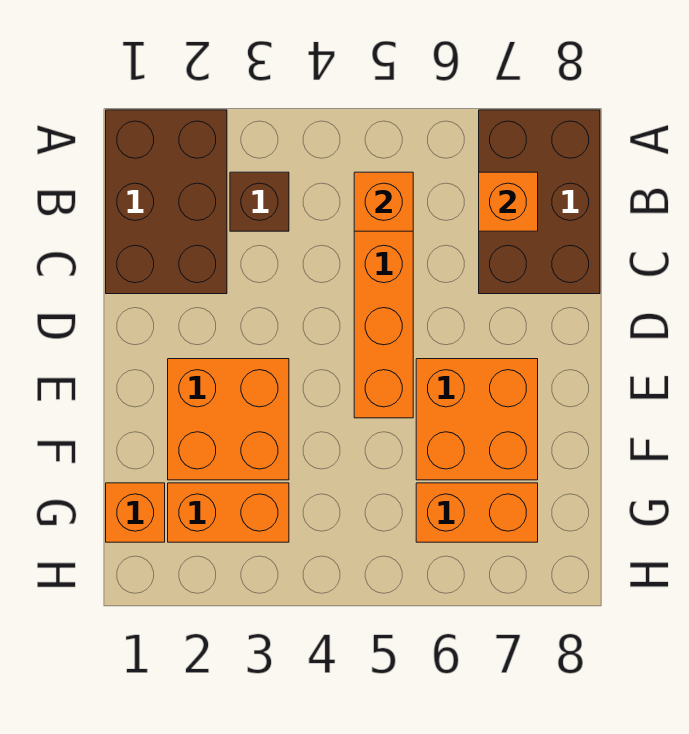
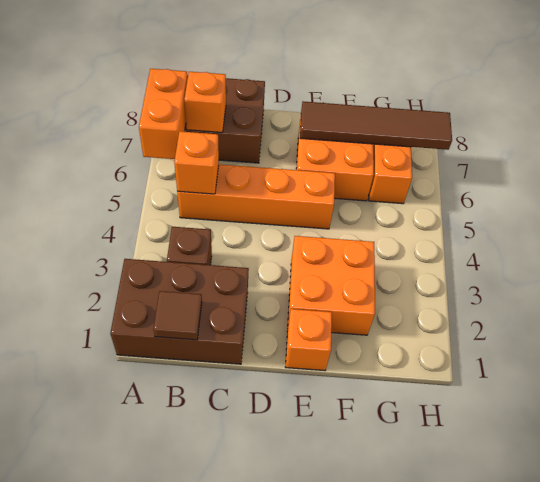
none -> brown 1x1 tile [154,291,202,340]
none -> brown 1x4 tile [300,101,452,150]
orange 1x1 brick [106,483,165,542] -> orange 1x1 brick moved to [286,309,332,371]
orange 1x2 brick [168,483,289,542] -> orange 1x2 brick moved to [139,69,188,159]

